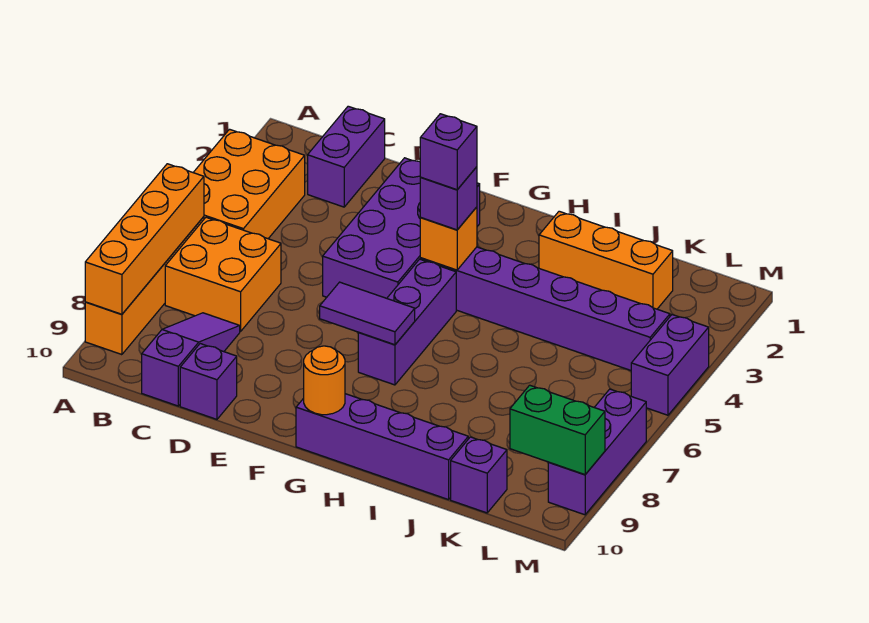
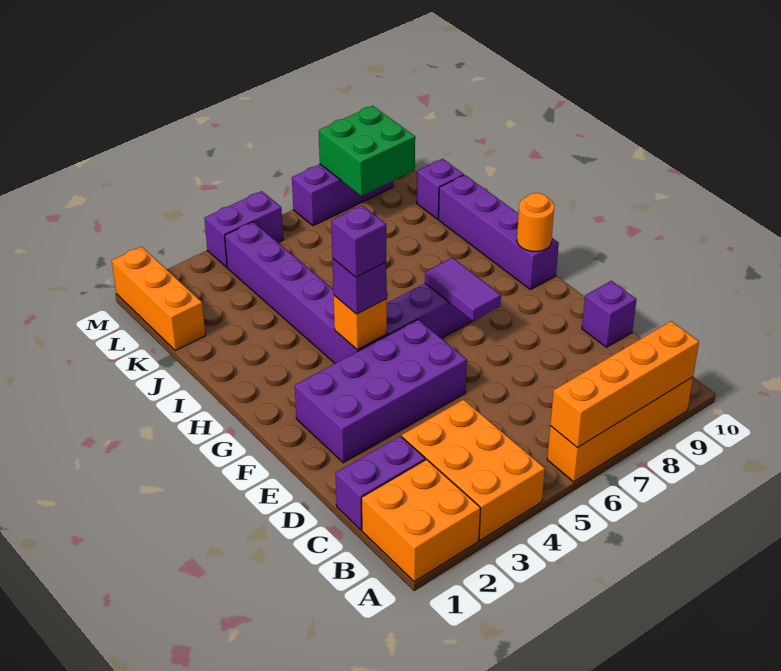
orange 2x3 brick [193,129,305,239] -> orange 2x3 brick turned to [402,400,545,540]
orange 2x2 brick [165,217,281,331] -> orange 2x2 brick moved to [362,459,481,582]
purple 1x3 slope [142,313,240,406] -> none
orange 1x3 brick [539,211,673,309] -> orange 1x3 brick moved to [112,247,205,351]
green 1x2 brick [510,385,605,475] -> green 2x2 brick [319,106,415,196]

